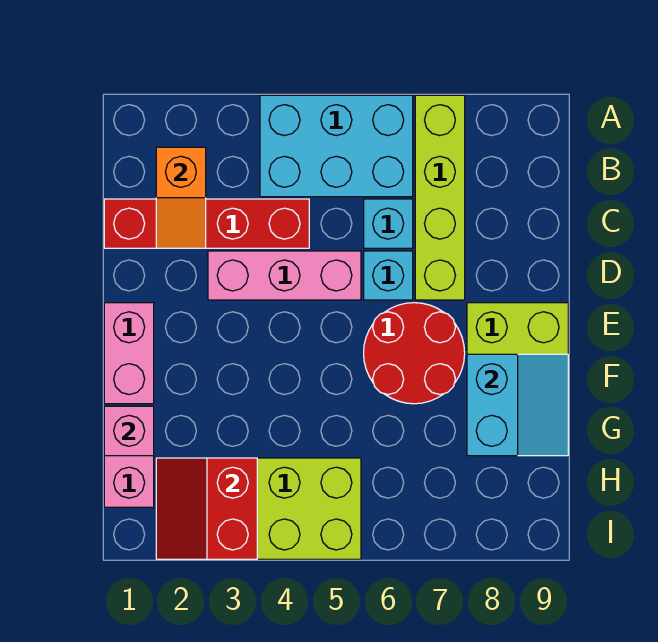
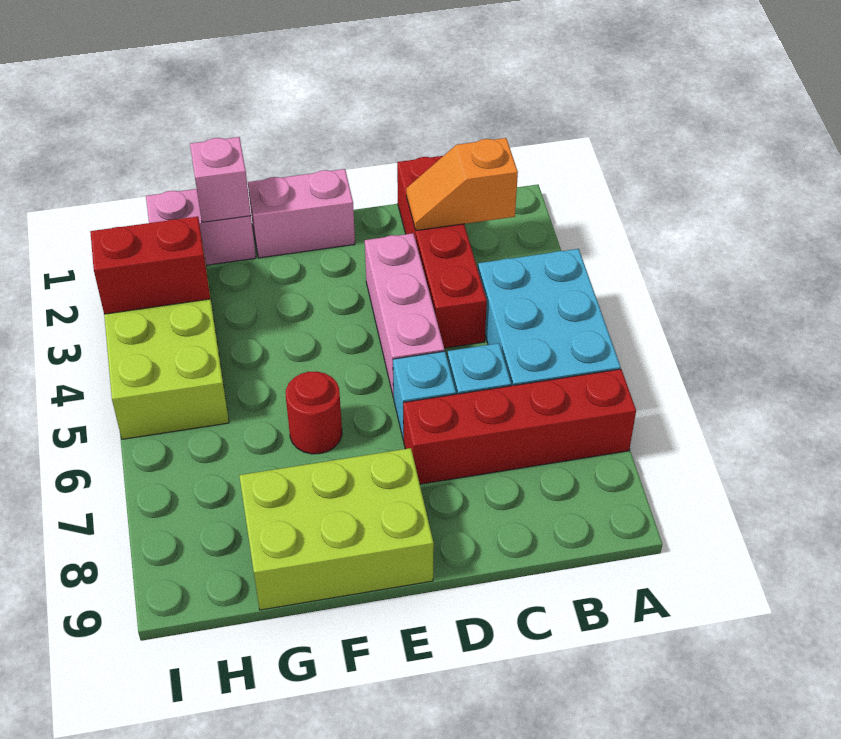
lime 1x4 brick [415,95,465,300] -> red 1x4 brick [403,369,636,484]
red 2x2 round brick [364,303,465,404] -> red 1x1 round brick [286,371,342,454]
cyan 2x2 slope [467,354,568,456] -> none

